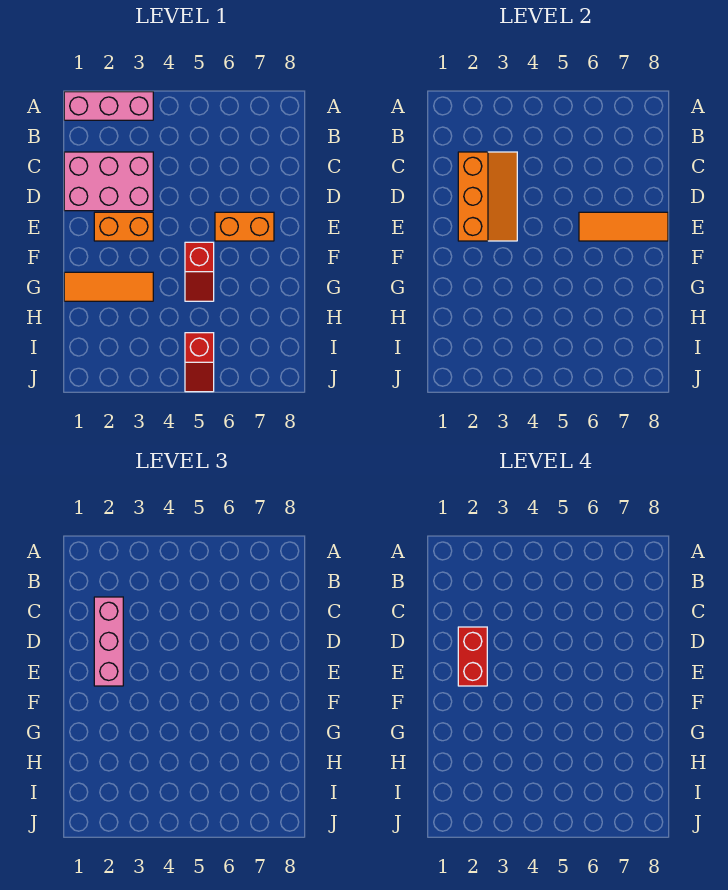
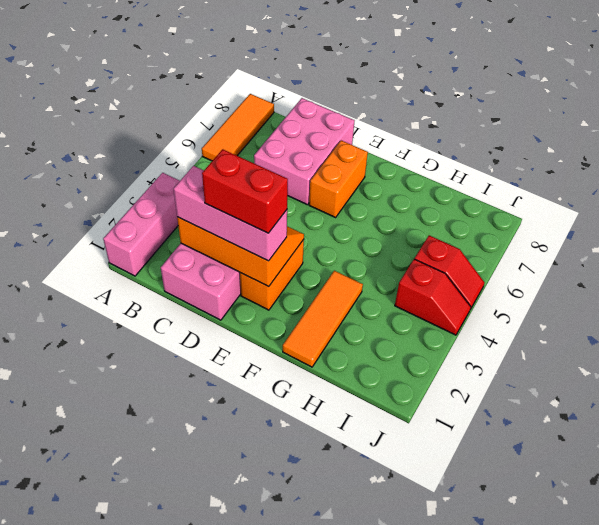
none -> pink 2x3 brick [254,98,354,205]
orange 1x3 tile [579,212,668,241] -> orange 1x3 tile moved to [202,94,274,161]
red 1x2 slope [185,242,214,301] -> red 1x2 slope moved to [395,259,471,335]

